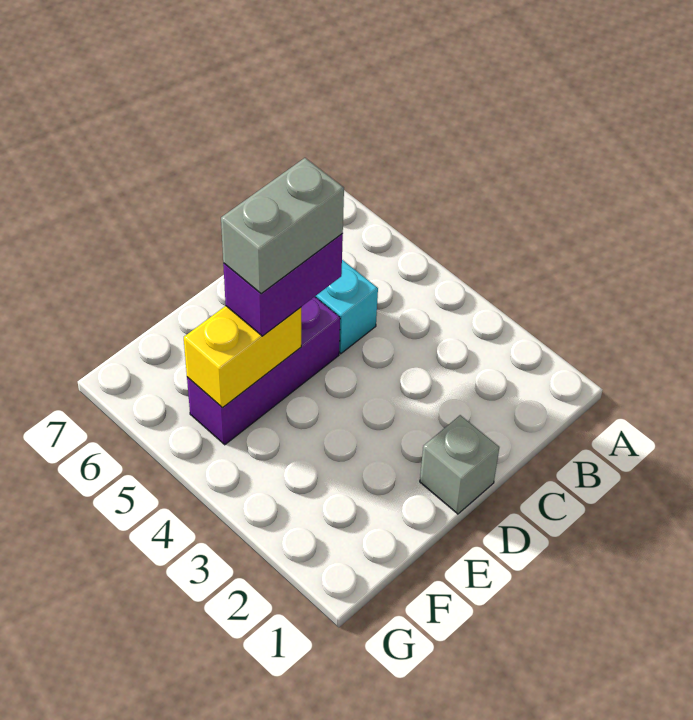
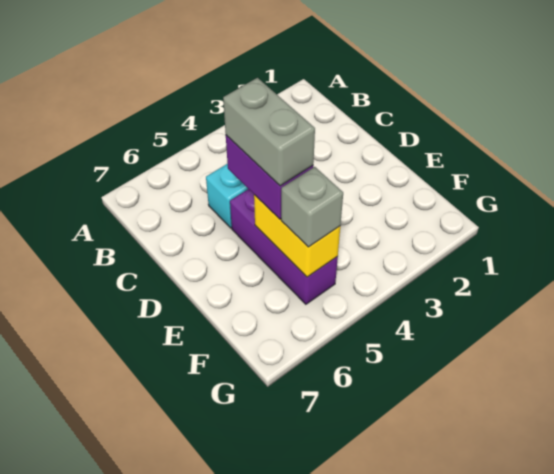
grey 1x1 brick [420,415,499,514] -> grey 1x1 brick moved to [281,167,343,247]

